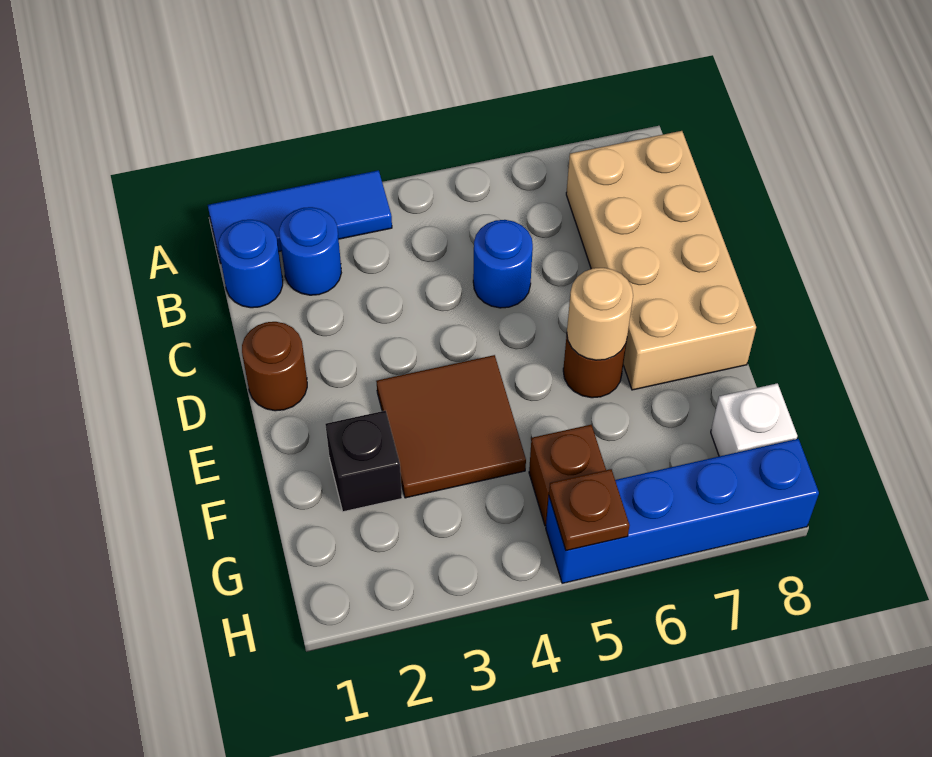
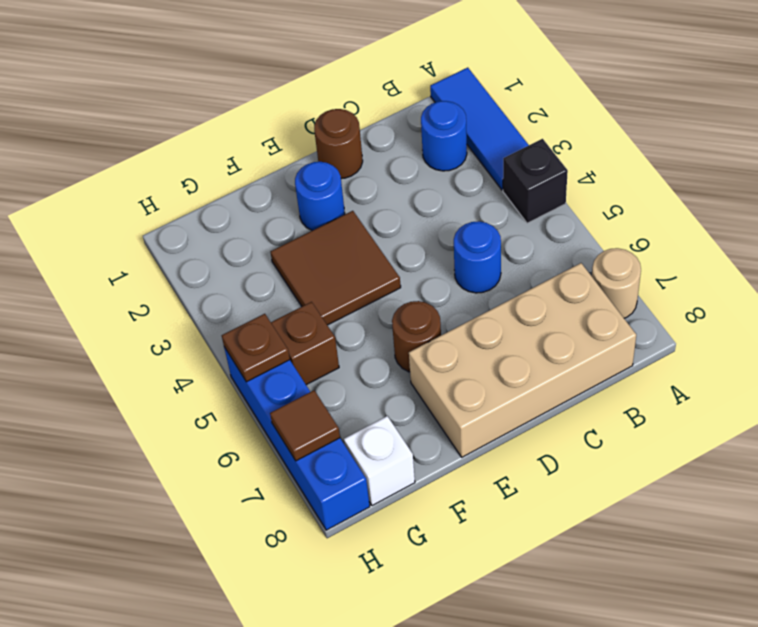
blue 1x1 round brick [218,220,283,308] -> blue 1x1 round brick moved to [295,162,345,231]
tan 1x1 round brick [567,268,633,360] -> tan 1x1 round brick moved to [592,248,641,318]
black 1x1 brick [325,411,402,512] -> black 1x1 brick moved to [503,139,568,223]
none -> brown 1x1 tile [270,390,340,461]

